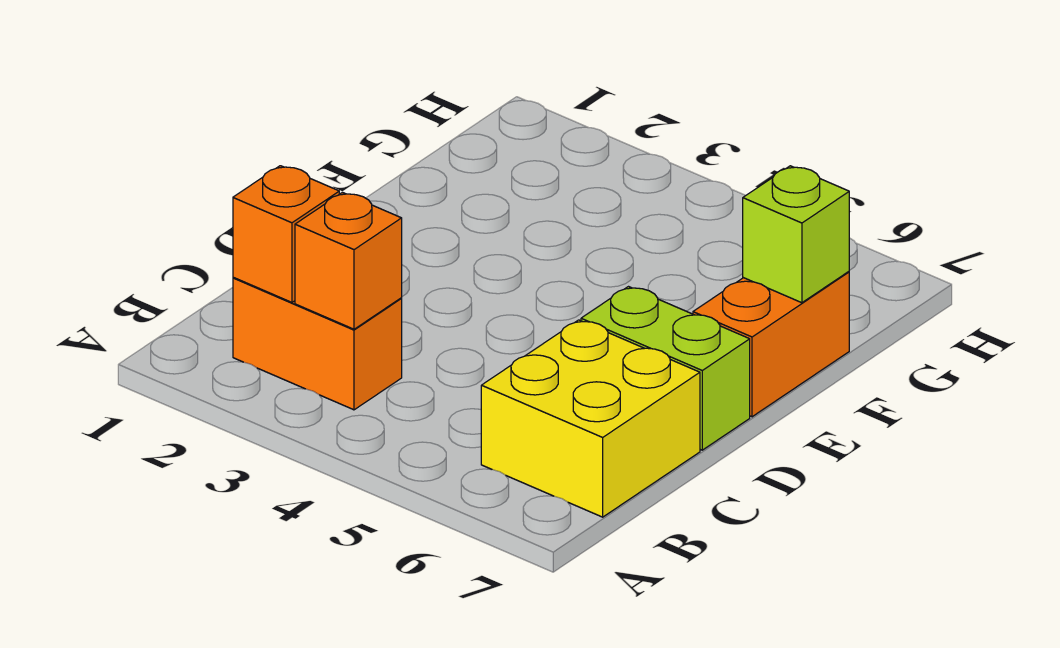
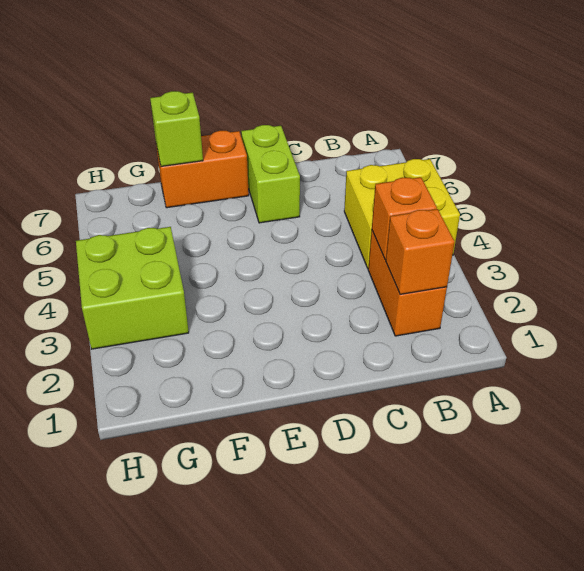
yellow 2x2 brick [481,320,700,517] -> yellow 2x2 brick moved to [344,159,460,268]
none -> lime 2x2 brick [76,227,189,349]

